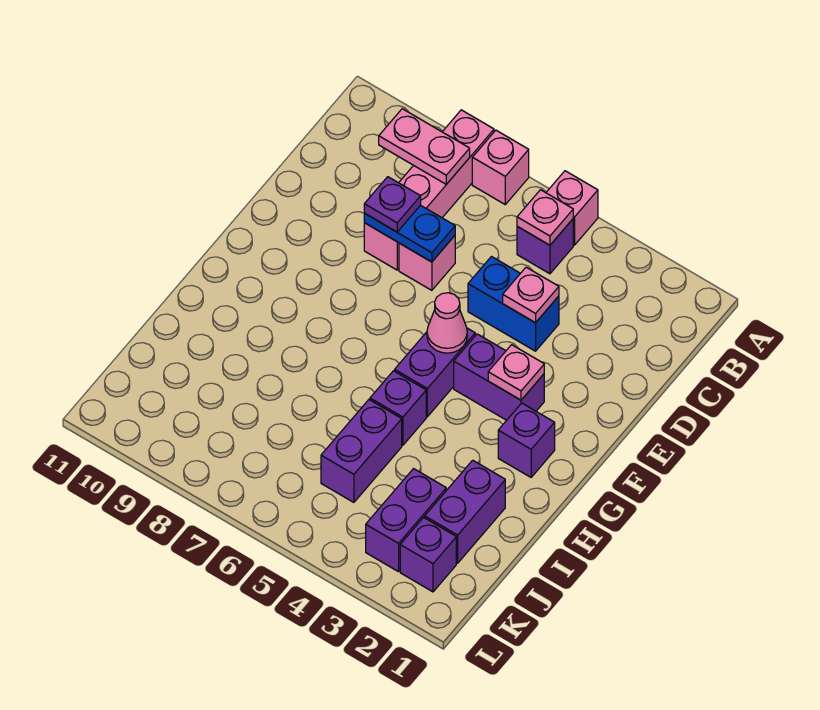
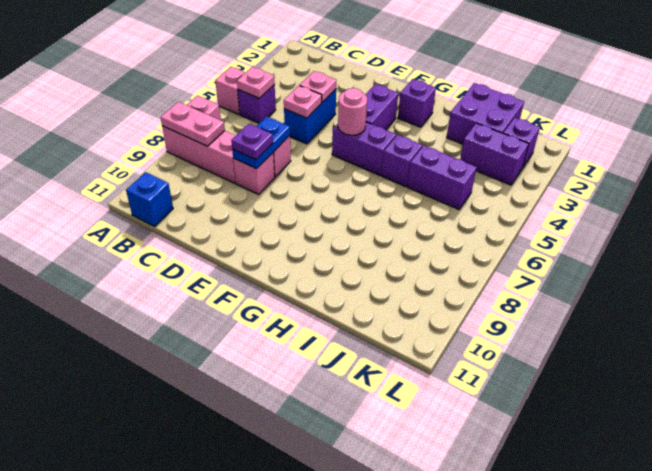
pink 1x2 plate [379,109,470,184] -> pink 1x2 plate turned to [161,102,225,146]
none -> blue 1x1 brick [126,172,173,226]
pink 1x1 plate [488,345,544,400] -> pink 1x1 plate moved to [284,86,322,118]
pink 1x1 cone [427,293,467,353] -> pink 1x1 round brick [338,88,367,135]
purple 1x2 brick [425,460,505,563] -> purple 2x2 brick [447,83,524,144]

